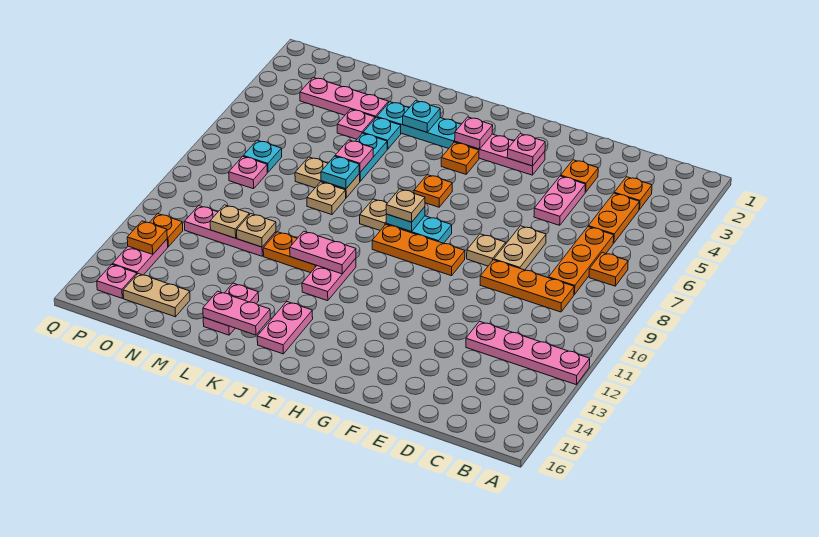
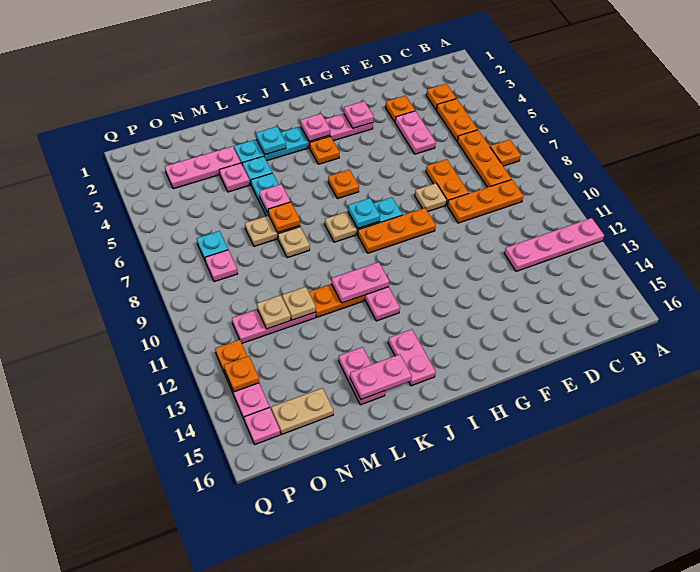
tan 1x2 plate [494,226,546,270] -> orange 1x2 plate [426,159,469,205]
tan 1x1 plate [386,189,425,222] -> none
cyan 1x1 plate [321,156,359,189] -> orange 1x1 plate [268,202,300,233]

